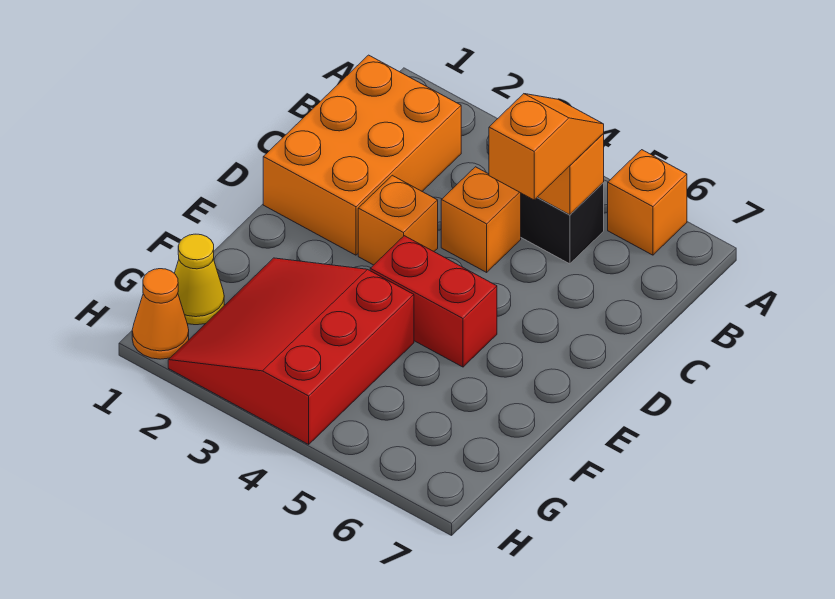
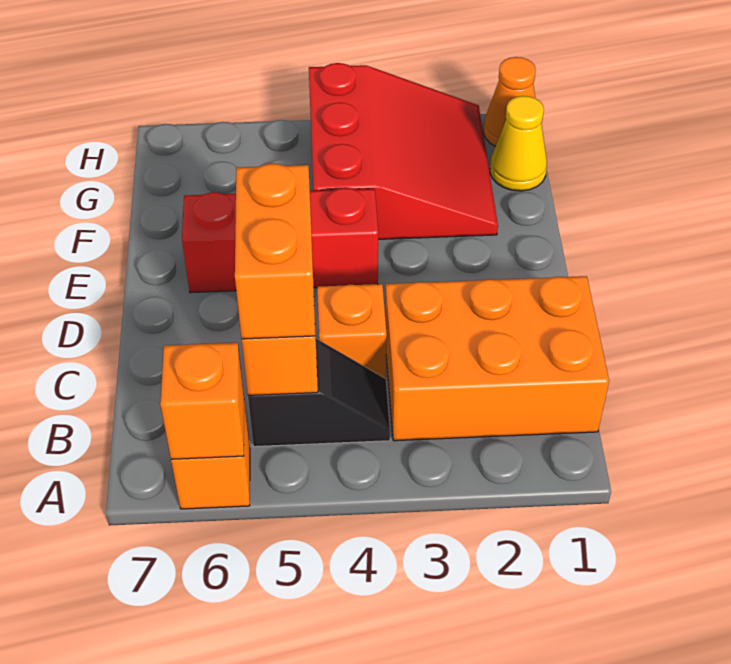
orange 2x3 brick [263,55,461,255] -> orange 2x3 brick turned to [385,276,609,441]
orange 1x2 slope [489,94,604,200] -> orange 1x2 brick [235,163,315,339]
orange 1x1 brick [358,175,438,265] -> orange 1x1 brick moved to [160,343,244,459]
red 1x2 brick [370,236,497,367] -> red 1x3 brick [182,188,378,293]

